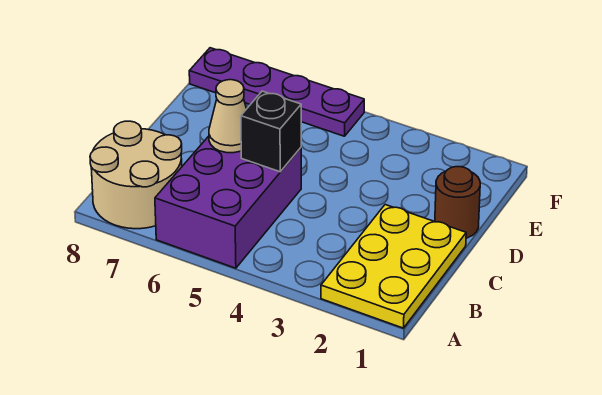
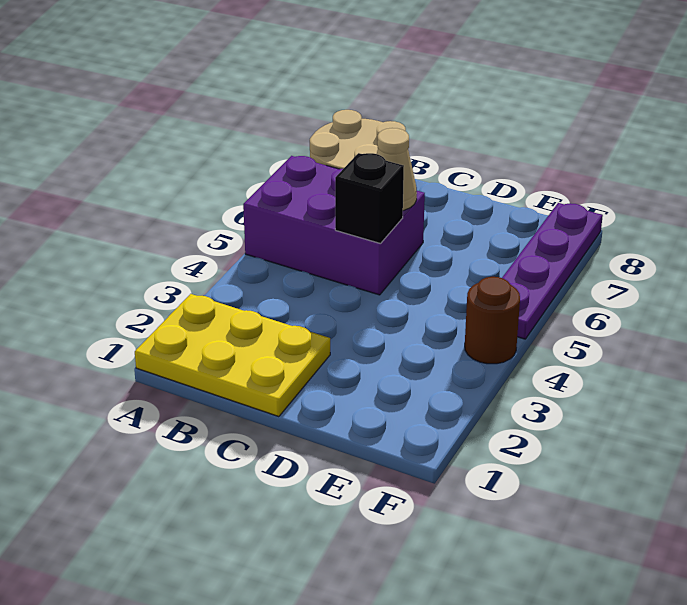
brown 1x1 round brick [435,167,480,238] -> brown 1x1 round brick moved to [465,277,520,364]

